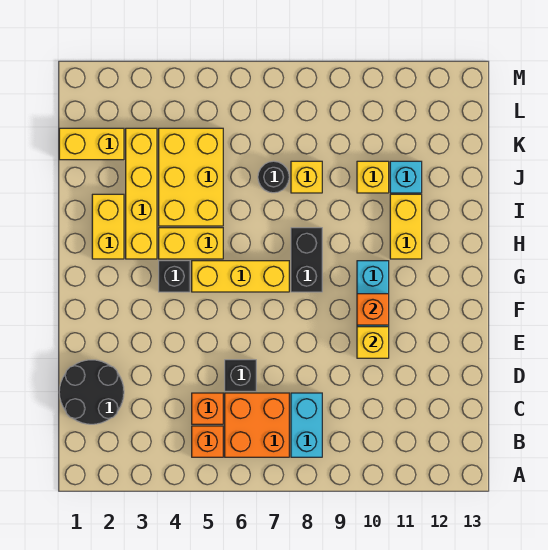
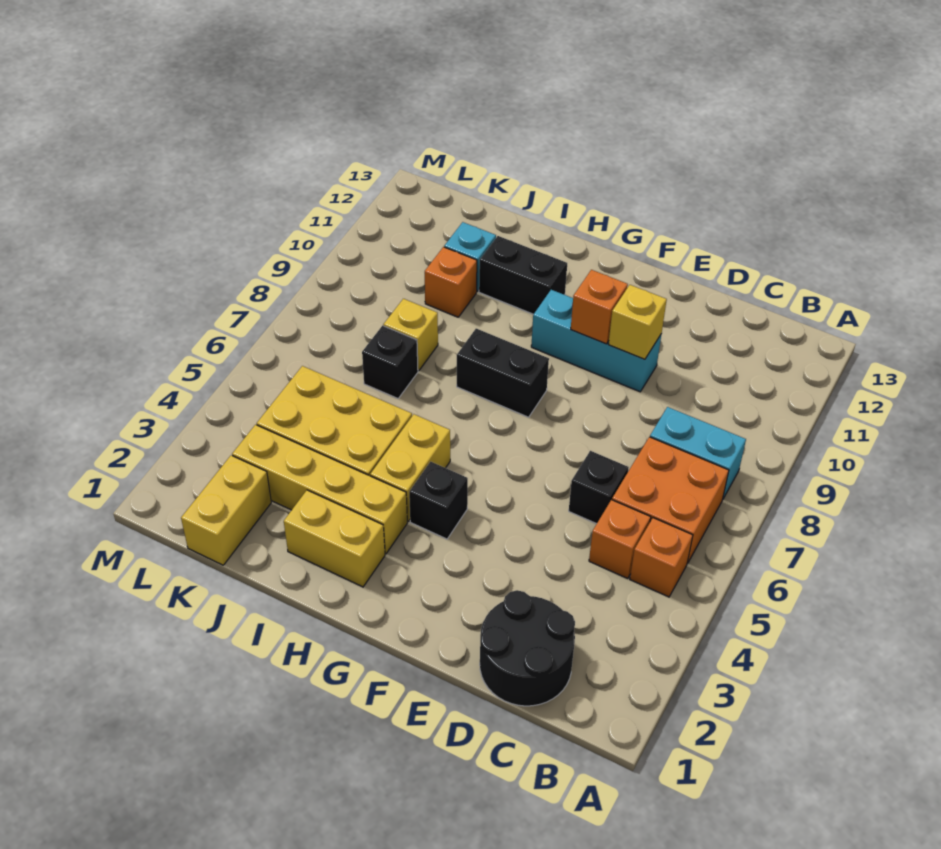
yellow 1x3 brick [192,261,289,292] -> none
yellow 1x2 brick [390,194,422,259] -> black 1x2 brick [479,236,567,314]
black 1x1 round brick [258,161,289,193] -> black 1x1 brick [362,326,418,399]
yellow 1x1 brick [357,161,389,193] -> orange 1x1 brick [425,247,477,317]

